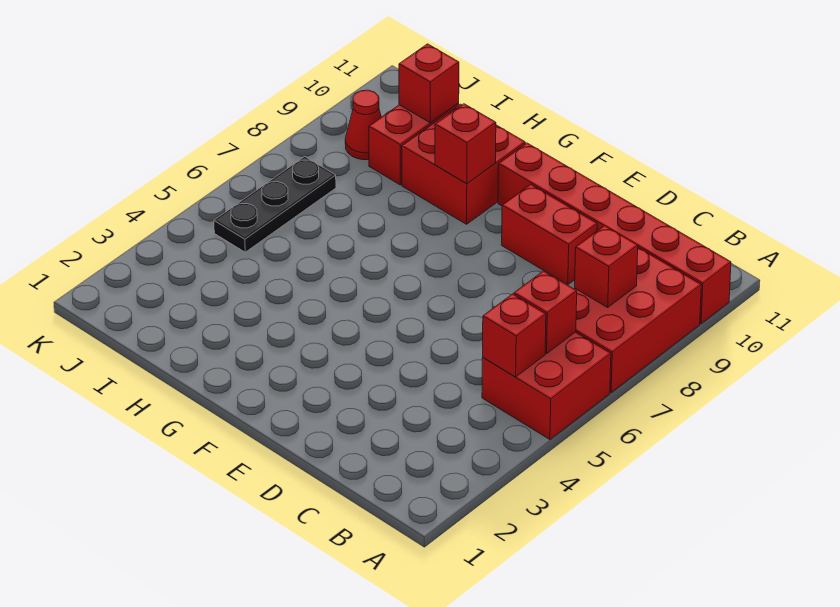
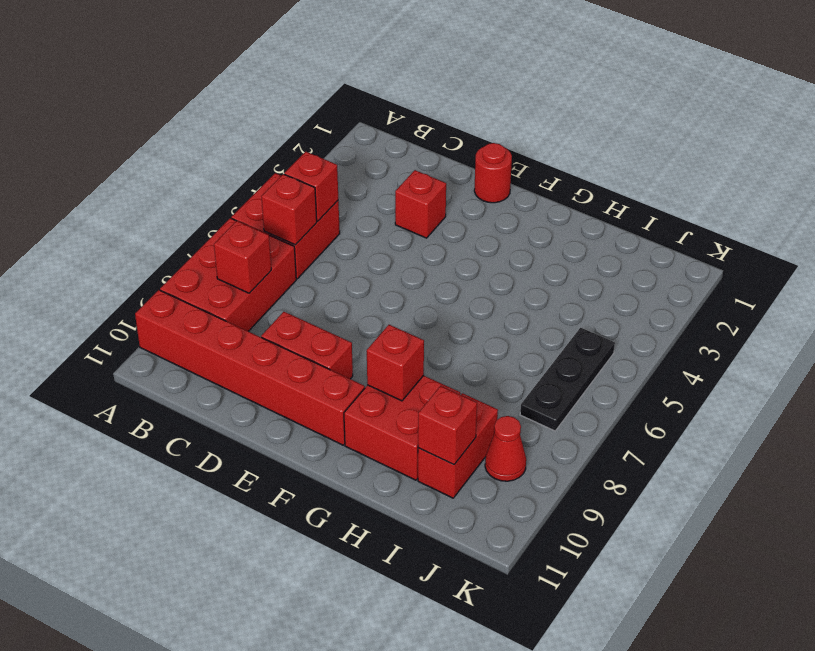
none -> red 1x1 brick [395,170,446,238]
none -> red 1x1 round brick [474,143,512,203]

